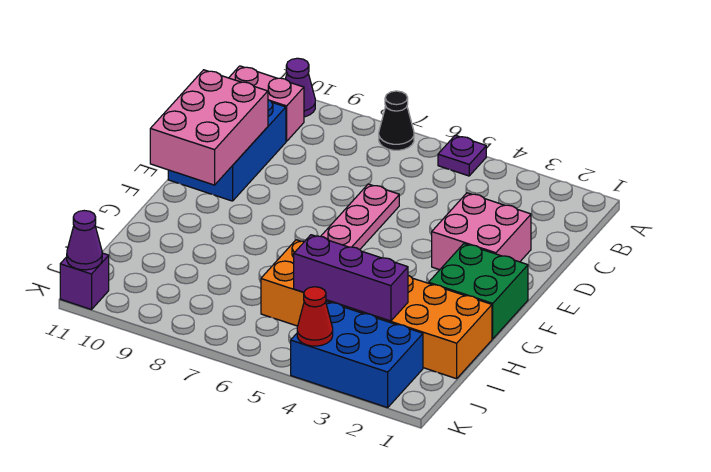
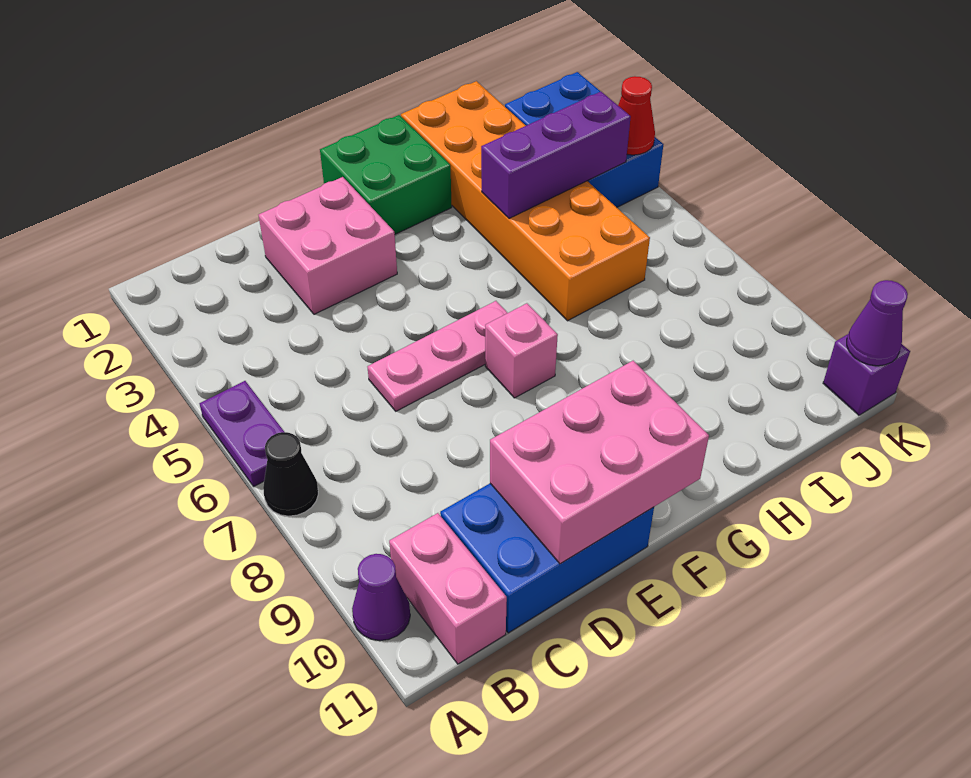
purple 1x1 plate [438,135,486,176] -> purple 1x2 plate [199,381,284,486]
none -> pink 1x1 brick [485,303,558,398]
purple 1x3 brick [294,235,408,321] -> purple 1x3 brick turned to [481,92,631,218]

